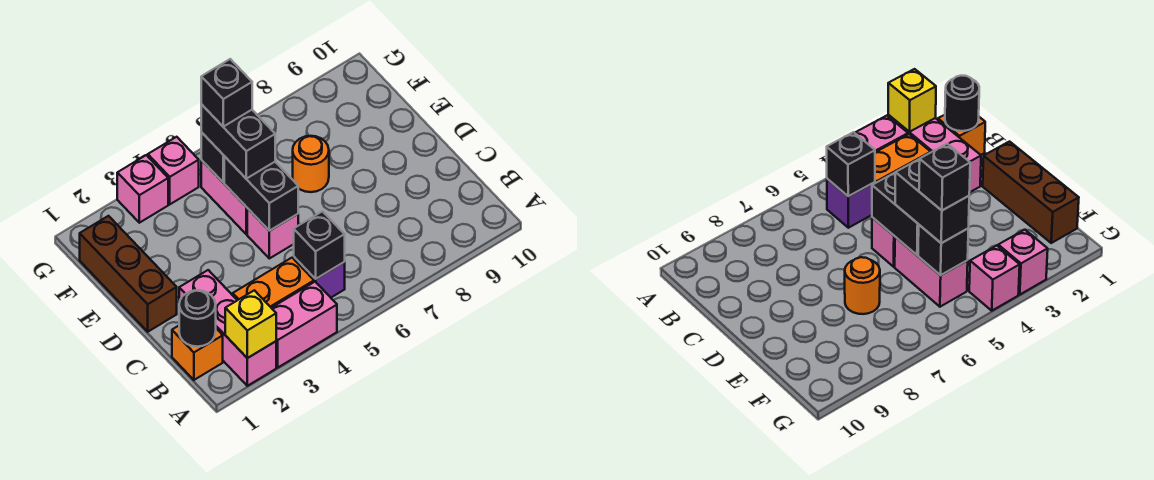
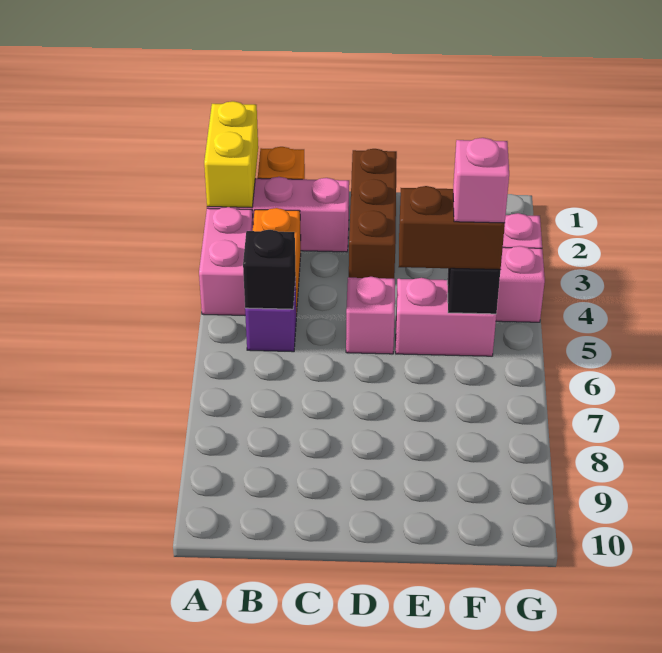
yellow 1x1 brick [225,290,276,358] -> yellow 1x2 brick [204,101,258,207]
black 1x1 round brick [179,290,216,347] -> none
brown 1x3 brick [80,216,177,332] -> brown 1x3 brick turned to [349,149,397,279]
black 1x2 brick [224,156,298,231] -> none
black 1x2 brick [201,104,275,179] -> brown 1x2 brick [399,186,505,270]
orange 1x1 round brick [293,136,329,192] -> none
black 1x1 brick [201,59,252,127] -> pink 1x1 brick [453,138,509,223]

